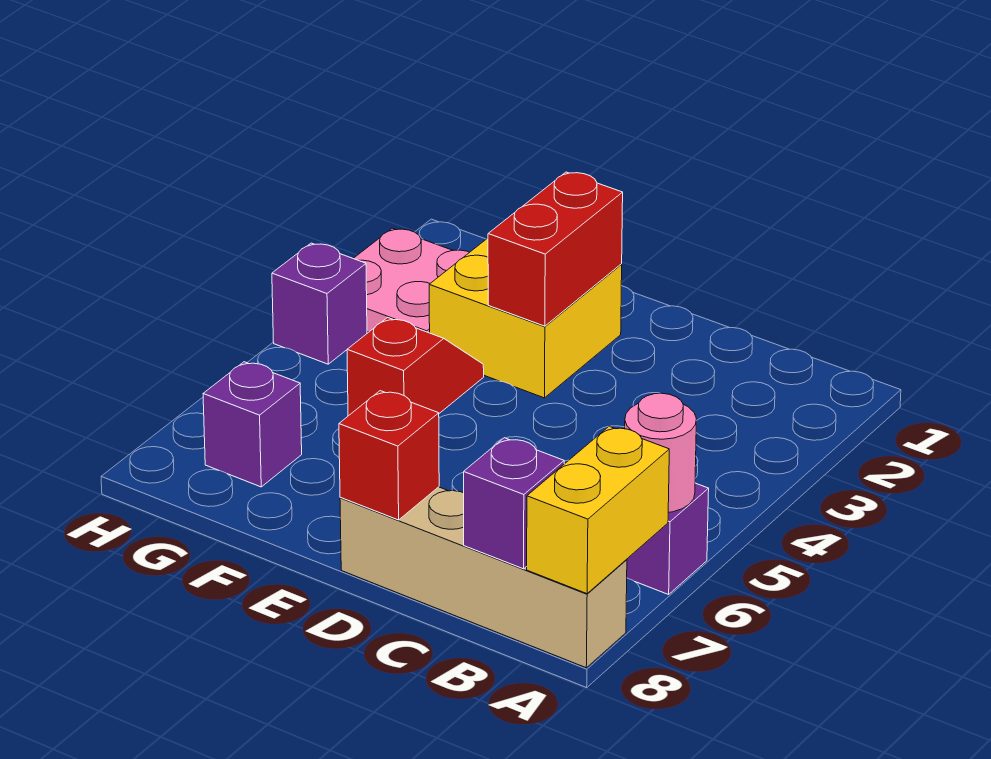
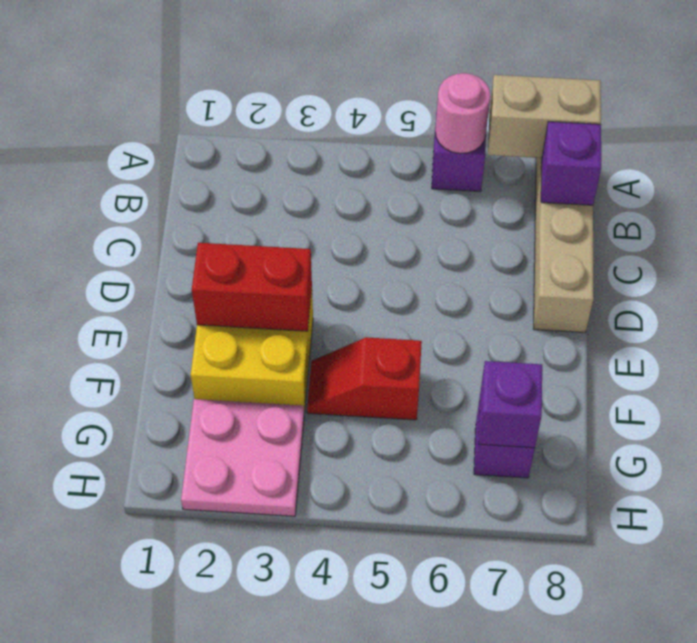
yellow 1x2 brick [527,426,669,594] -> tan 1x2 brick [488,75,601,158]
red 1x1 brick [339,391,439,520] -> none
purple 1x1 brick [272,243,367,364] -> purple 1x1 brick moved to [478,361,542,448]

